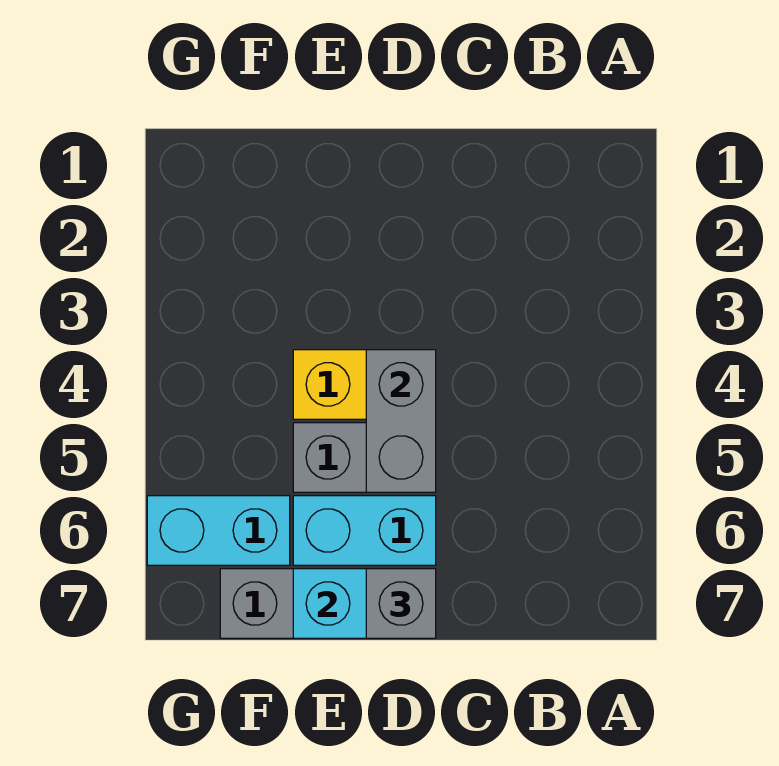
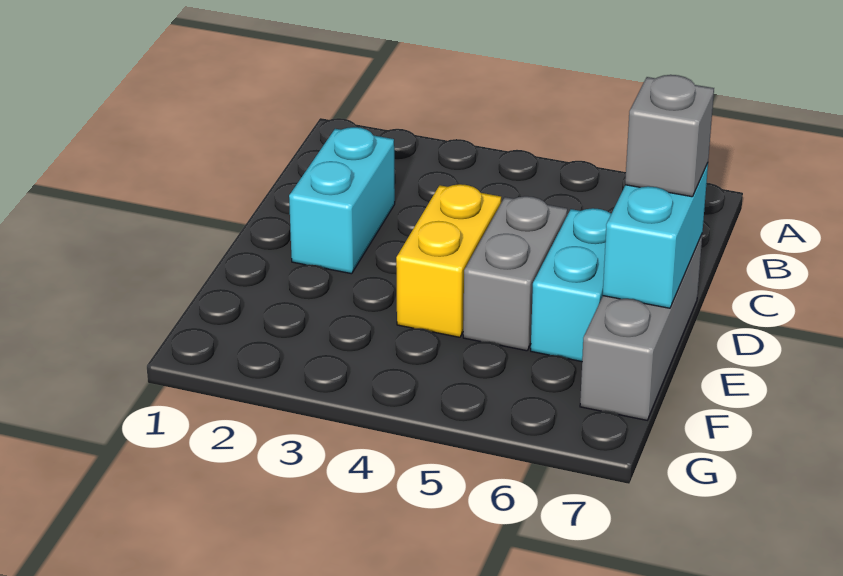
grey 1x2 brick [366,350,436,492] -> none
cyan 1x2 brick [147,496,290,565] -> cyan 1x2 brick moved to [289,127,395,274]

